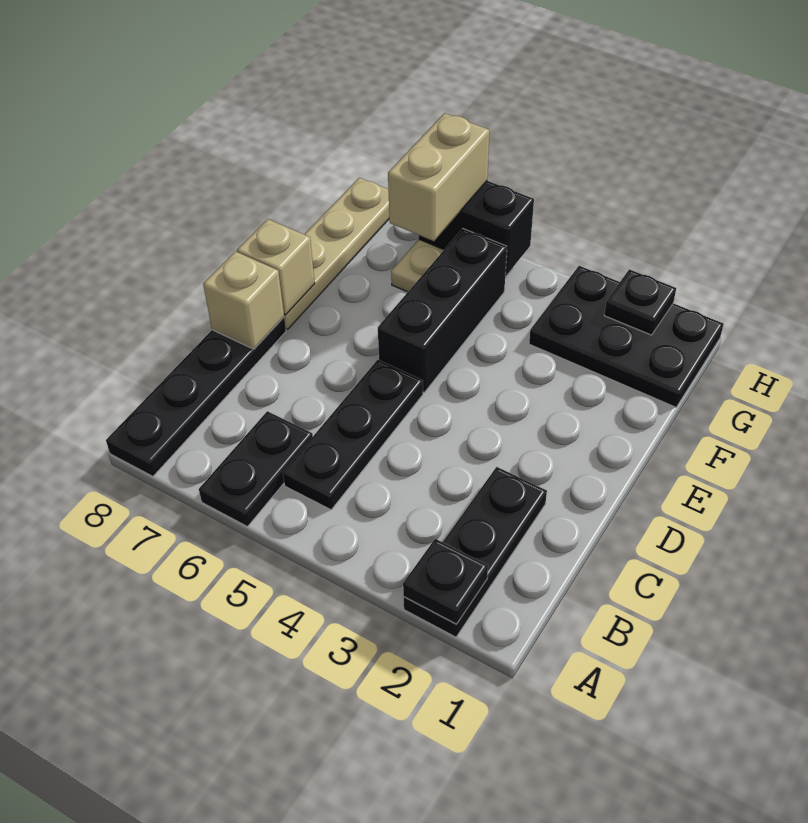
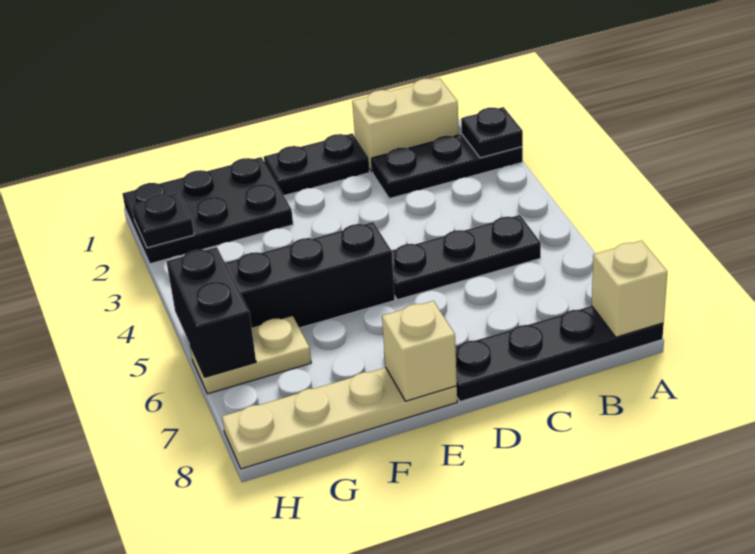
black 1x2 plate [199,411,313,526] -> black 1x2 plate moved to [264,133,370,196]
tan 1x1 brick [203,251,284,349] -> tan 1x1 brick moved to [592,240,667,337]
black 2x3 plate [529,266,723,407] -> black 2x3 plate turned to [123,157,293,264]
tan 1x2 brick [388,113,489,241] -> tan 1x2 brick moved to [352,78,459,172]

